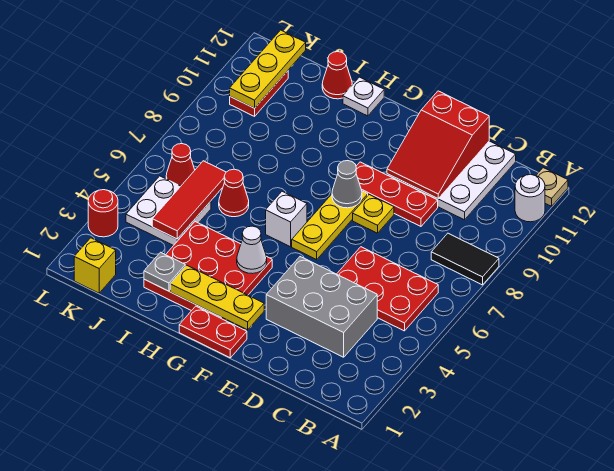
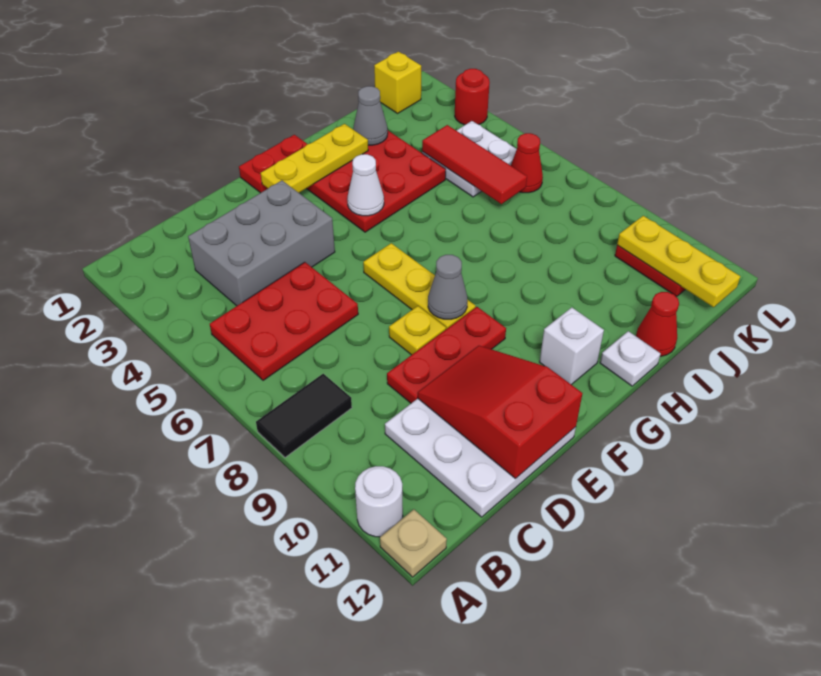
white 1x1 brick [266,191,307,247] -> white 1x1 brick moved to [540,307,604,385]
grey 1x1 plate [144,252,185,291] -> grey 1x1 cone [353,86,388,145]
red 1x1 cone [219,169,249,217] -> none

